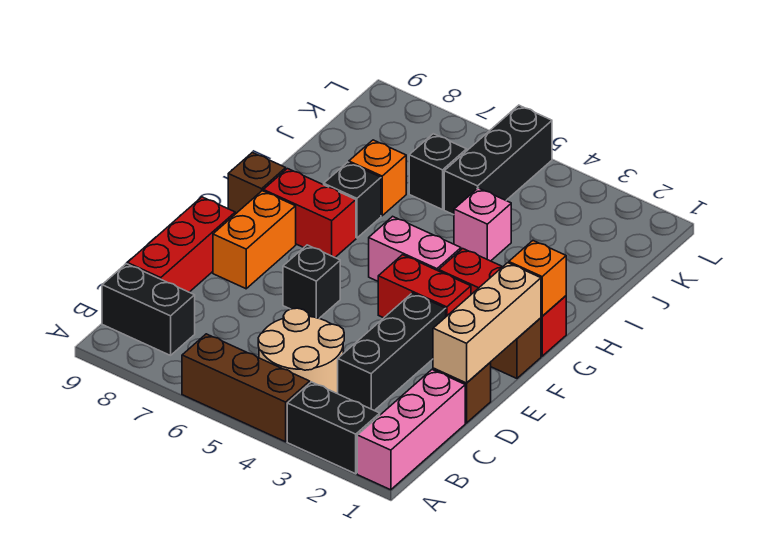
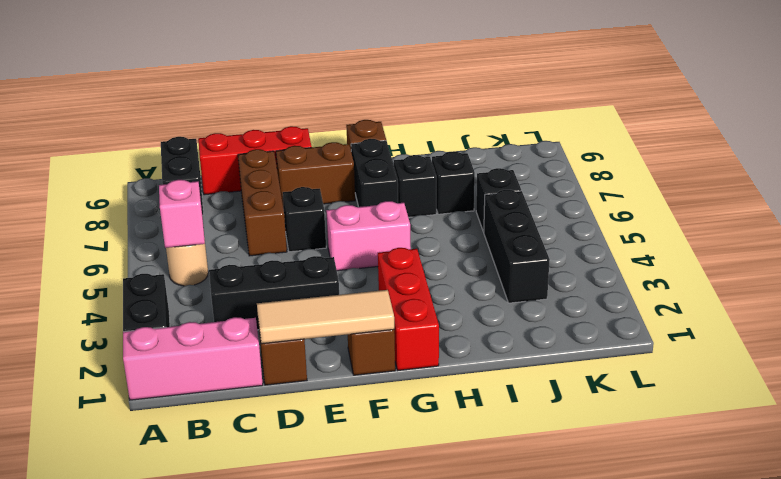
brown 1x3 brick [182,334,310,442] -> brown 1x3 brick moved to [238,149,287,256]
tan 2x2 round brick [258,308,344,394] -> tan 1x1 round brick [166,238,208,286]
tan 1x3 brick [433,263,541,383] -> tan 1x3 tile [257,290,394,344]
orange 1x2 brick [213,191,296,289] -> brown 1x2 brick [276,142,355,208]
red 1x2 brick [378,255,471,318] -> none
orange 1x1 brick [509,241,566,316] -> none
pink 1x2 brick [369,216,461,281] -> pink 1x2 brick turned to [326,201,411,271]
red 1x2 brick [263,169,356,257] -> black 1x2 brick [351,139,398,207]
pink 1x1 brick [454,188,511,261] -> pink 1x1 brick moved to [159,180,205,248]
orange 1x1 brick [349,140,406,216] -> black 1x1 brick [432,152,475,214]
black 1x3 brick [444,105,552,215] -> black 1x3 brick turned to [484,190,550,303]

